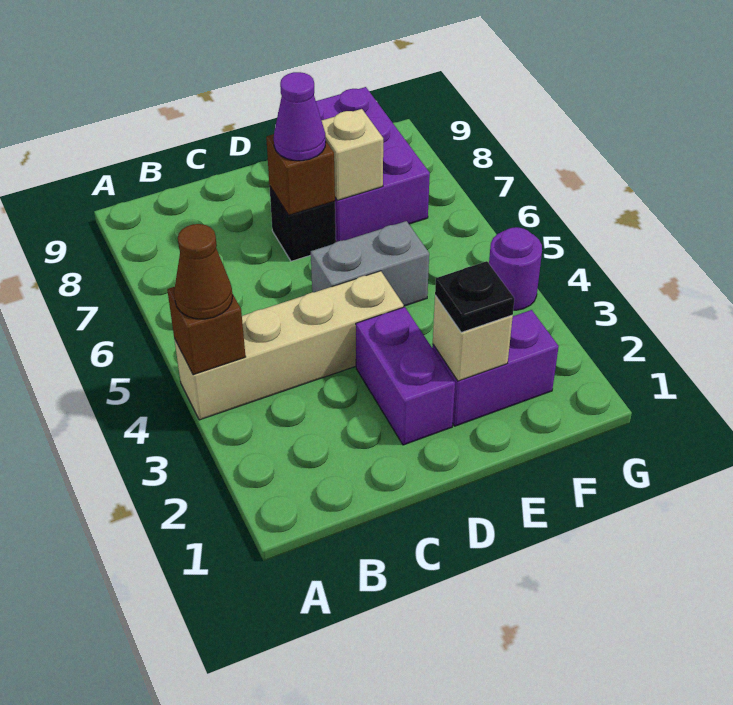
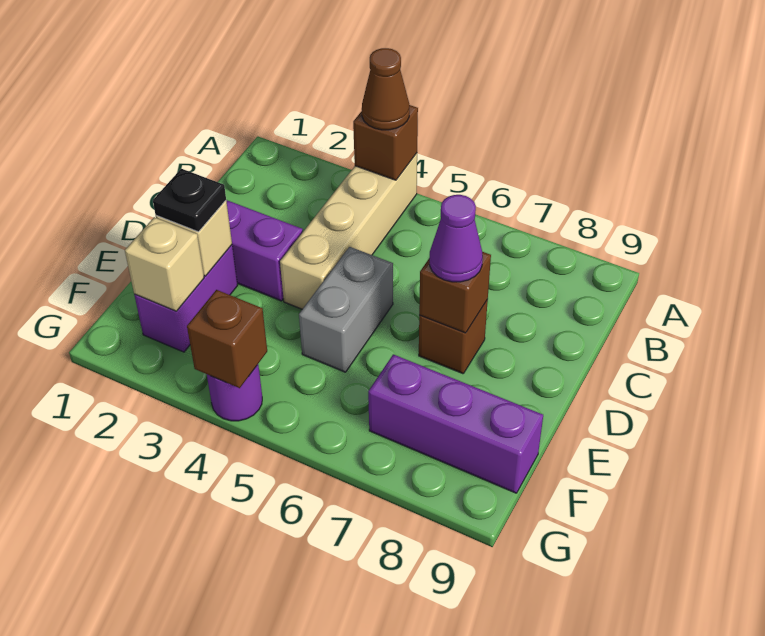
black 1x1 brick [269,186,336,261] -> brown 1x1 brick [419,300,488,374]
purple 2x3 brick [316,87,430,242] -> purple 1x3 brick [368,354,543,493]
tan 1x1 brick [322,109,383,200] -> tan 1x1 brick moved to [125,217,204,311]
none -> brown 1x1 brick [187,290,267,388]

